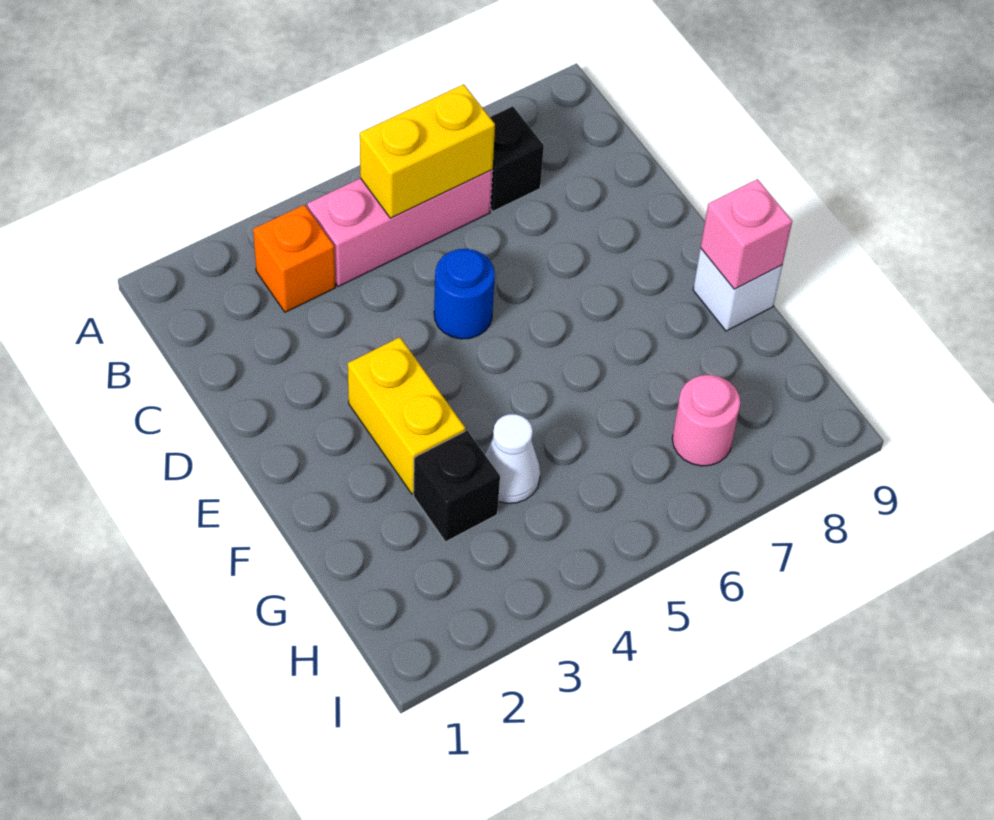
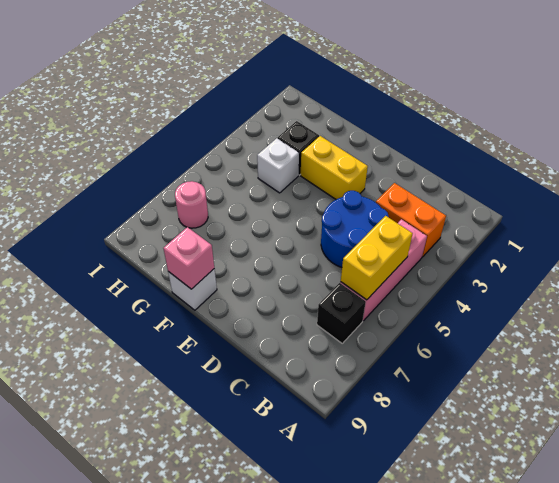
orange 1x1 brick [253,205,335,312] -> orange 1x2 brick [376,183,446,257]
blue 1x1 round brick [434,249,495,339] -> blue 2x2 round brick [321,191,389,267]
white 1x1 cone [485,414,540,503] -> white 1x1 brick [257,138,299,193]

